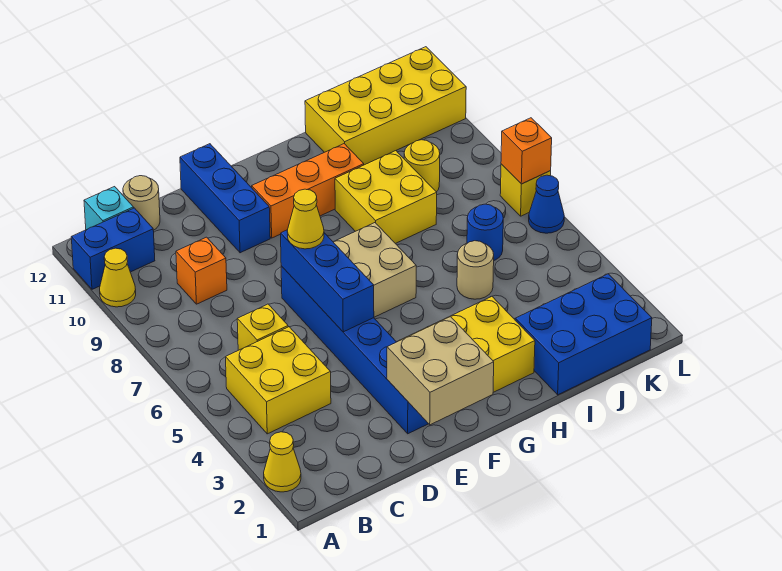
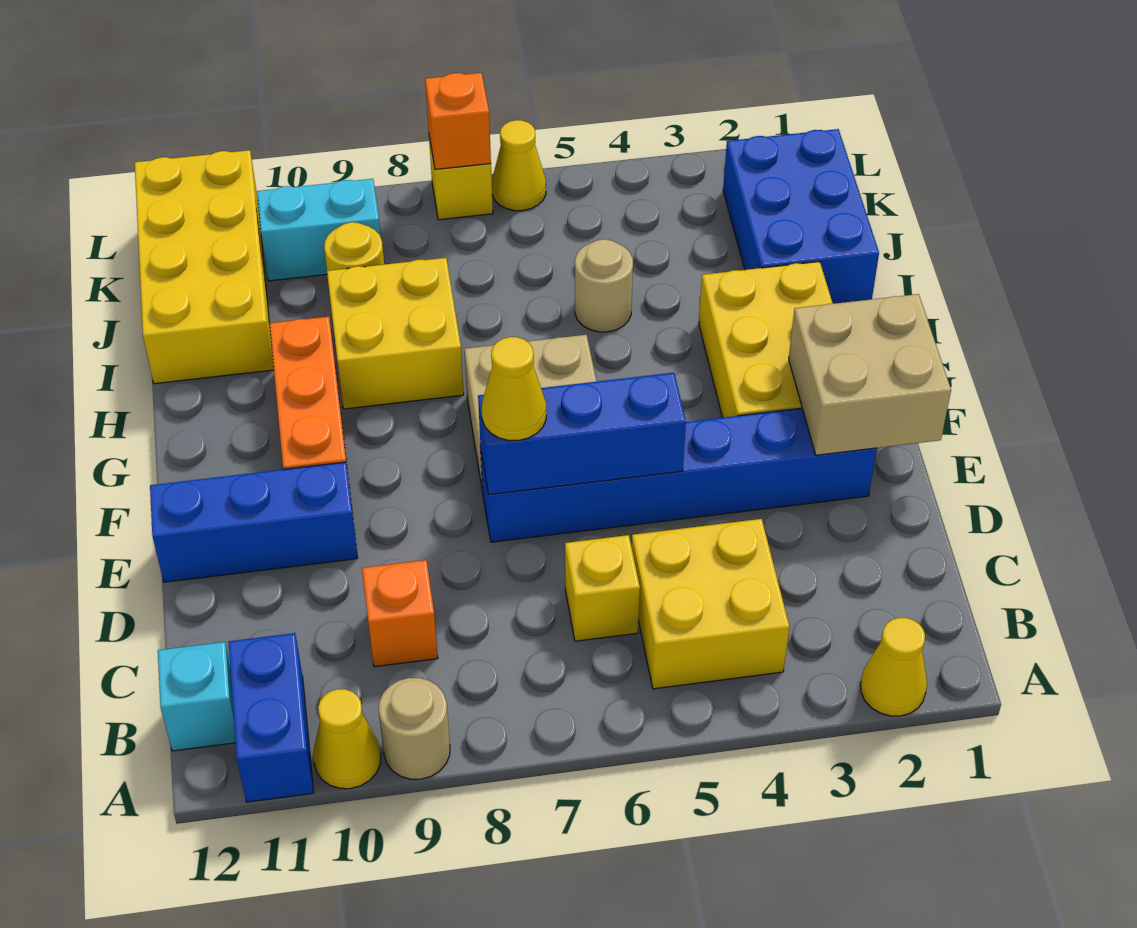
tan 1x1 round brick [123,176,160,230] -> tan 1x1 round brick moved to [379,678,450,779]
blue 1x1 round brick [467,204,503,260] -> none
none -> cyan 1x2 brick [257,179,381,281]
blue 1x1 cone [529,175,564,233] -> yellow 1x1 cone [492,120,546,211]

